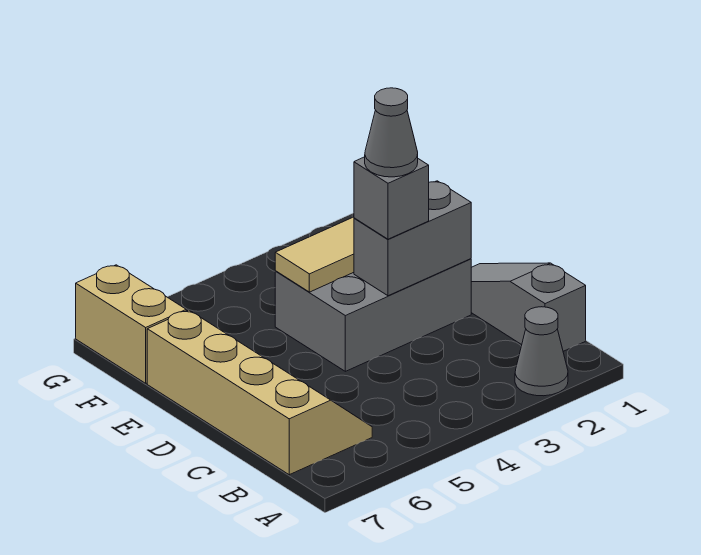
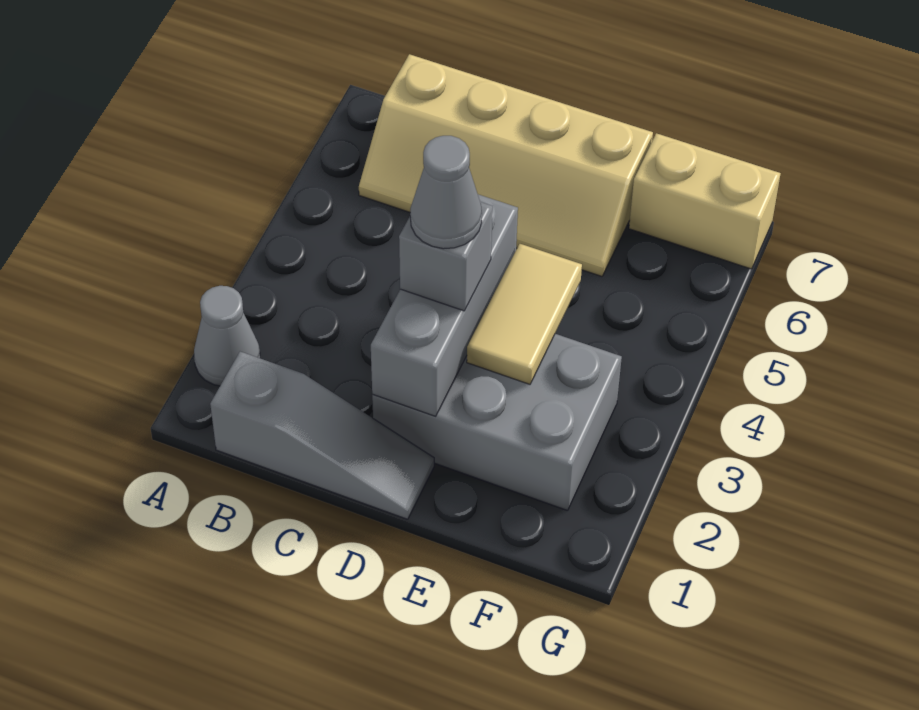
grey 2x3 brick [275,259,471,371] -> grey 2x3 brick turned to [372,334,622,511]
grey 1x2 brick [354,181,471,296] -> grey 1x3 brick [371,194,518,416]

